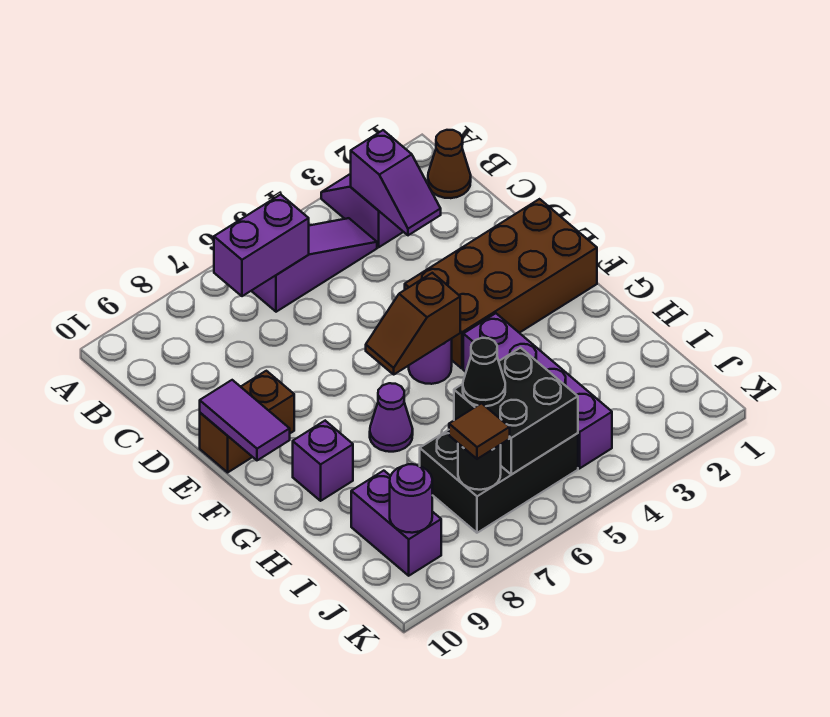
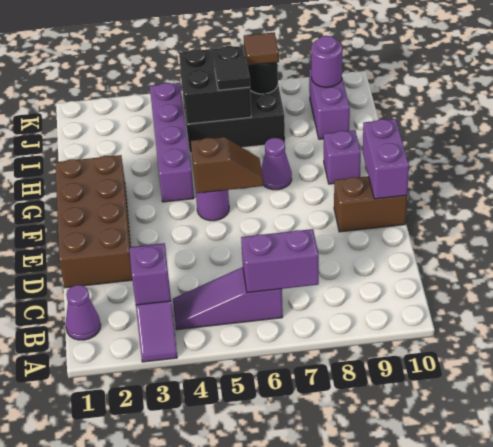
brown 1x1 cone [428,130,471,198] -> purple 1x1 cone [65,285,101,340]
brown 2x4 brick [405,199,597,369] -> brown 2x4 brick turned to [55,155,132,288]
purple 1x2 tile [200,380,290,460] -> purple 1x2 brick [363,119,409,199]
black 1x1 cone [463,338,505,406] -> black 1x1 tile [214,57,250,90]

